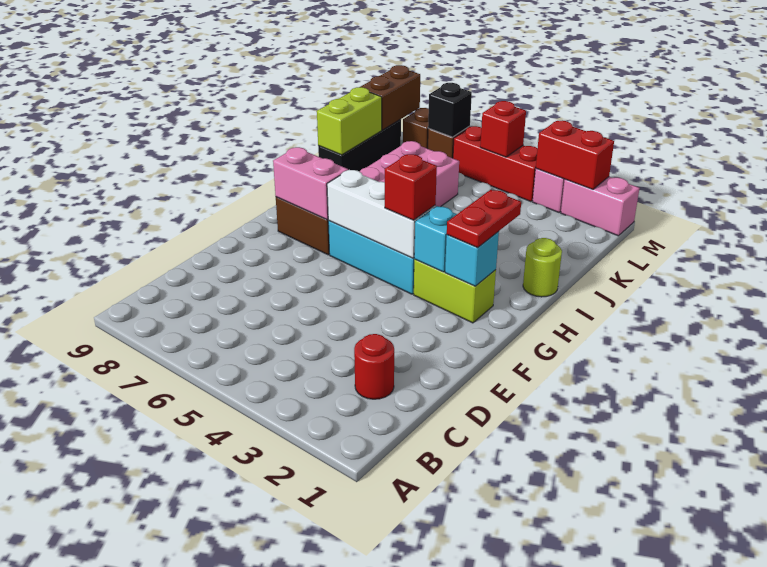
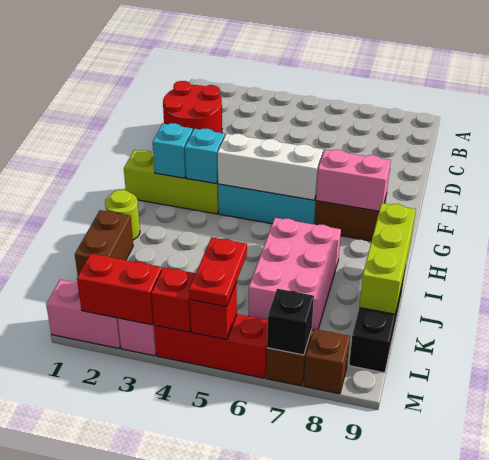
red 1x1 round brick [354,334,394,399] -> red 2x2 round brick [163,81,222,133]
lime 1x2 brick [414,259,496,323] -> lime 1x3 brick [124,150,219,214]
red 1x2 plate [447,190,521,248] -> red 1x2 plate moved to [189,237,247,307]
red 1x1 brick [385,154,437,220] -> red 1x1 brick moved to [152,267,196,332]
lime 1x2 brick [317,87,382,155] -> lime 1x3 brick [359,203,416,314]
brown 1x2 brick [361,65,420,130] -> brown 1x2 brick moved to [75,210,133,275]

